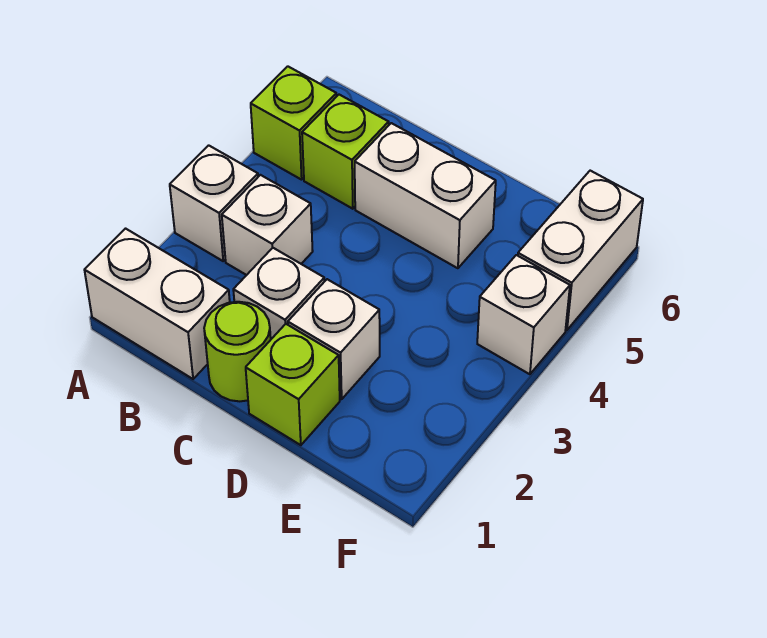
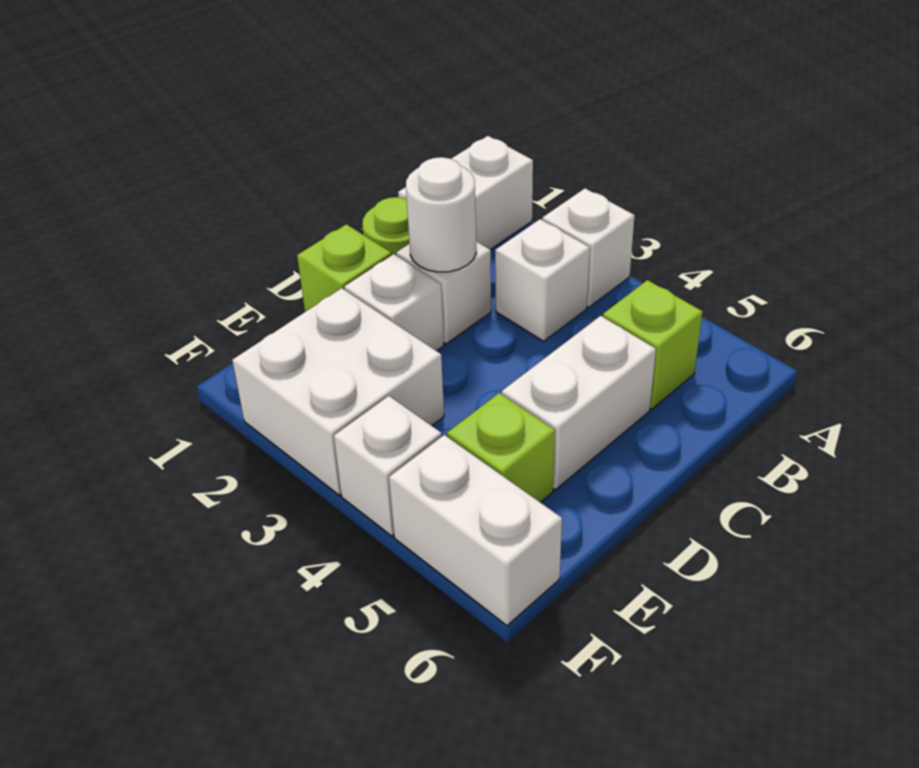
lime 1x1 brick [251,66,337,180] -> lime 1x1 brick moved to [447,393,555,502]
none -> white 1x1 round brick [406,157,476,272]
none -> white 2x2 brick [232,288,444,495]

